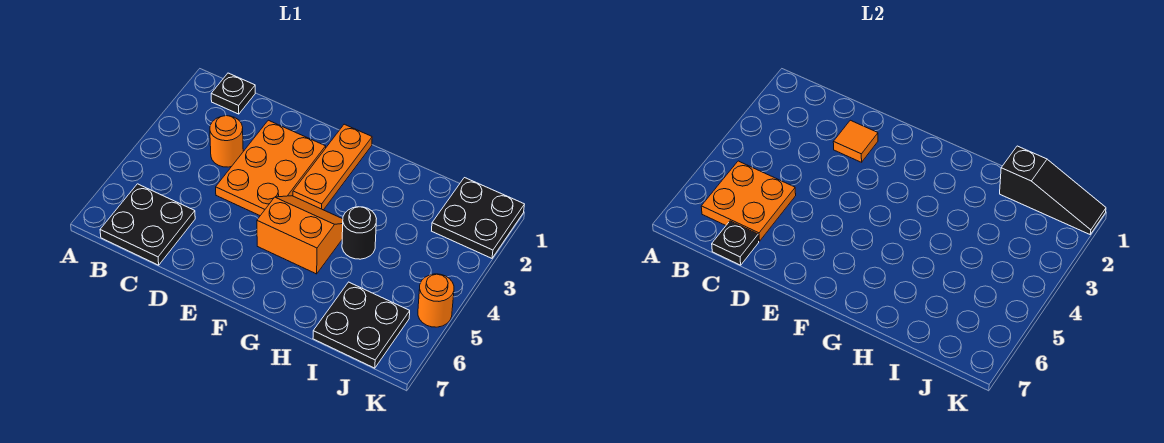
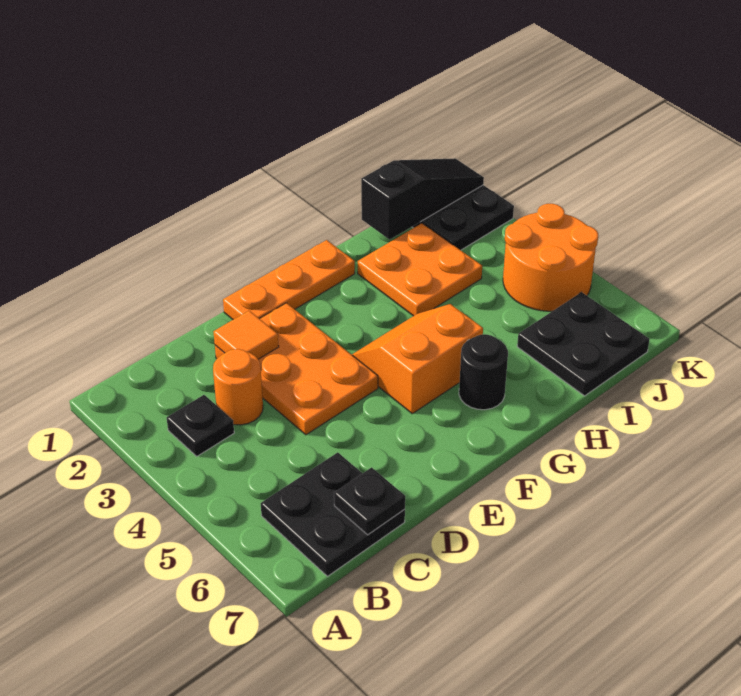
black 1x1 plate [211,73,255,114] -> black 1x1 plate moved to [167,395,234,456]
orange 2x2 plate [701,161,796,241] -> orange 2x2 plate moved to [358,223,482,316]
orange 1x3 plate [293,124,372,210] -> orange 1x3 plate turned to [223,240,355,320]
black 1x1 round brick [342,207,376,259] -> black 1x1 round brick moved to [459,334,508,410]
orange 1x1 round brick [418,274,454,327] -> orange 2x2 round brick [503,204,598,311]

